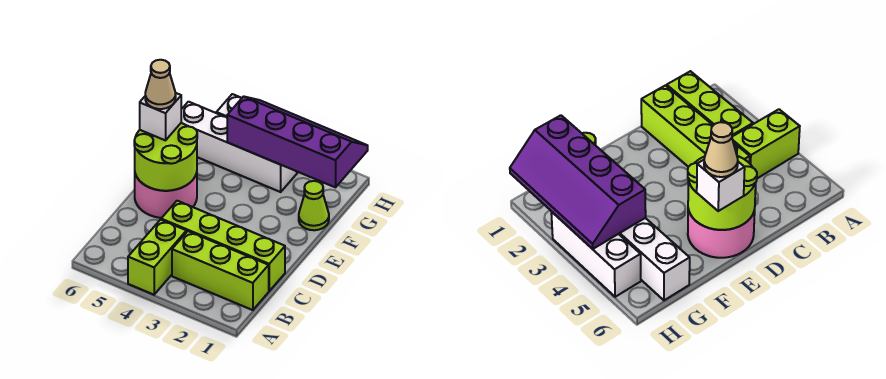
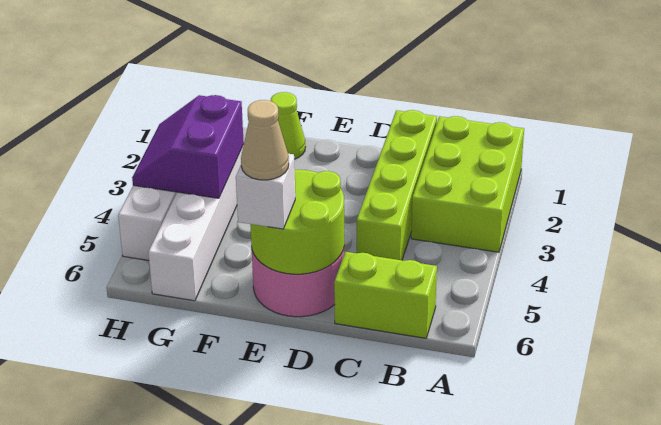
lime 1x2 brick [128,220,186,295] -> lime 1x2 brick moved to [334,252,437,338]
lime 1x3 brick [172,231,269,310] -> lime 2x3 brick [411,116,524,252]
purple 2x4 slope [227,96,368,187] -> purple 2x2 slope [132,95,244,198]

